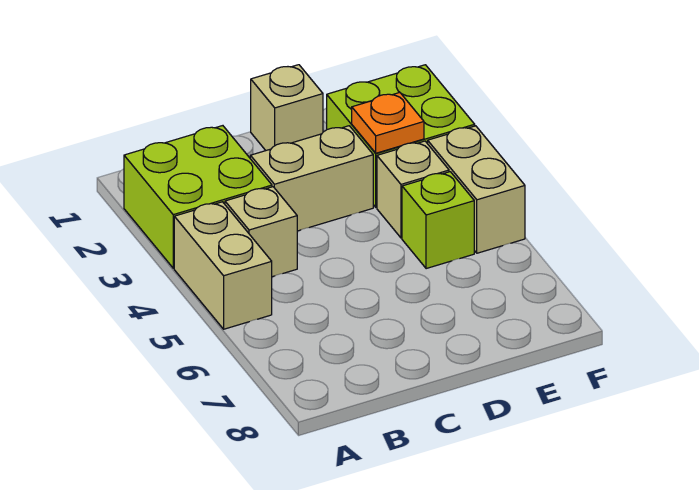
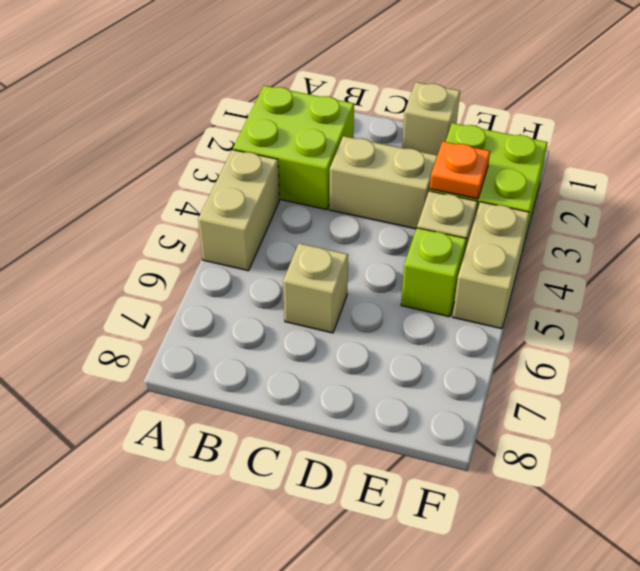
tan 1x1 brick [225,187,297,277] -> tan 1x1 brick moved to [283,243,348,333]

